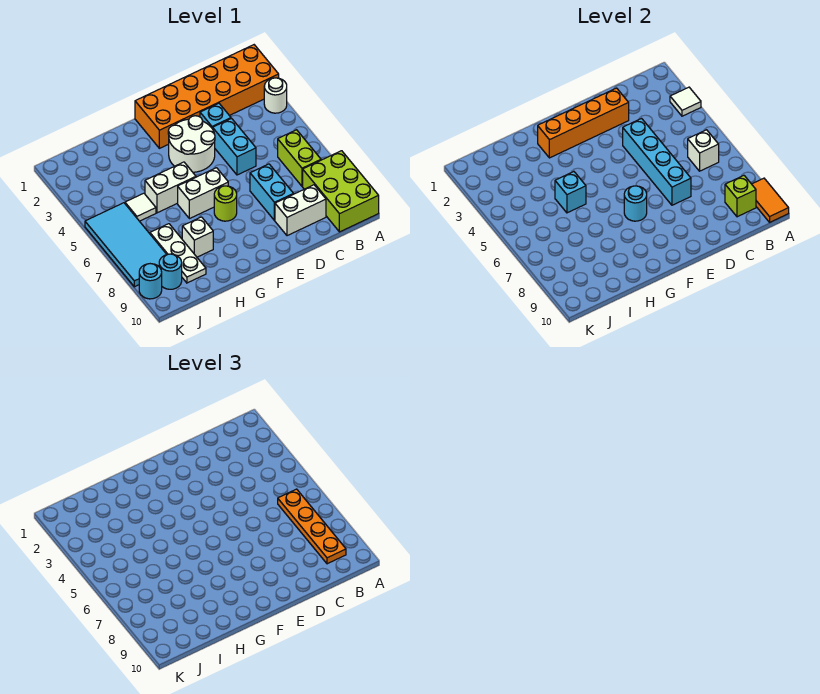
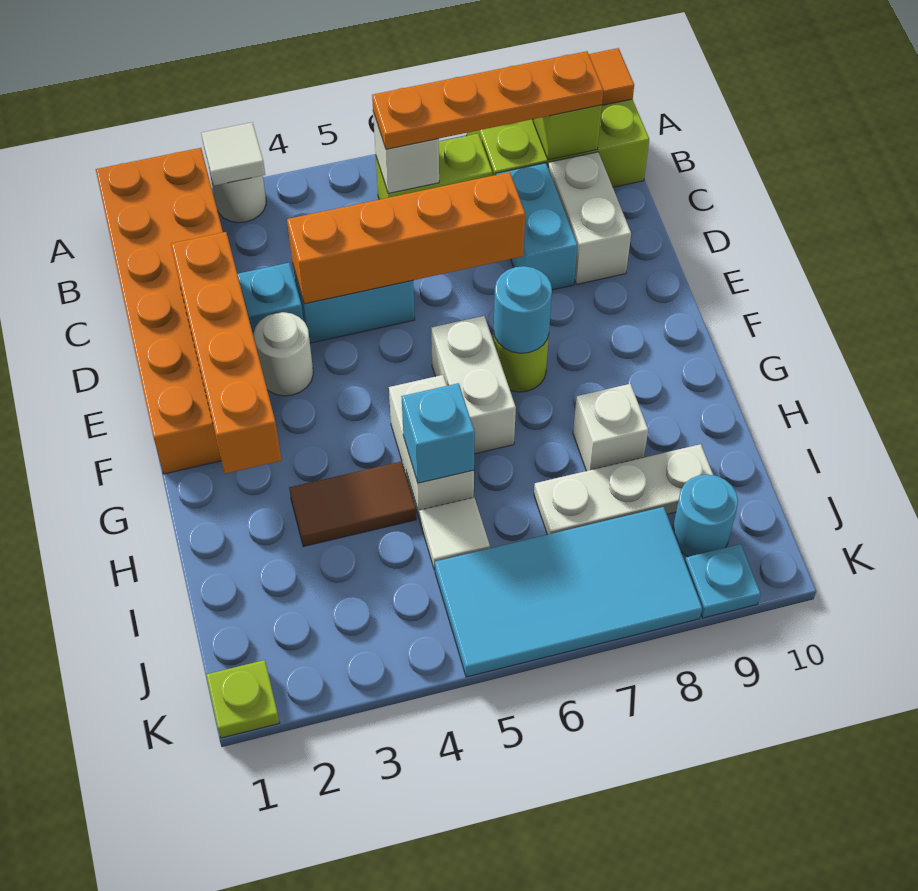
cyan 1x4 brick [623,119,691,205] -> orange 1x4 brick [287,172,525,304]
cyan 1x2 brick [250,164,293,221] -> cyan 1x2 brick turned to [496,163,577,290]
white 2x2 round brick [168,116,215,172] -> white 1x1 round brick [253,312,313,396]
none -> brown 1x2 tile [289,461,416,547]
none -> lime 1x1 plate [206,660,280,738]
cyan 1x1 round brick [139,264,162,299] -> cyan 1x1 plate [685,544,761,618]

